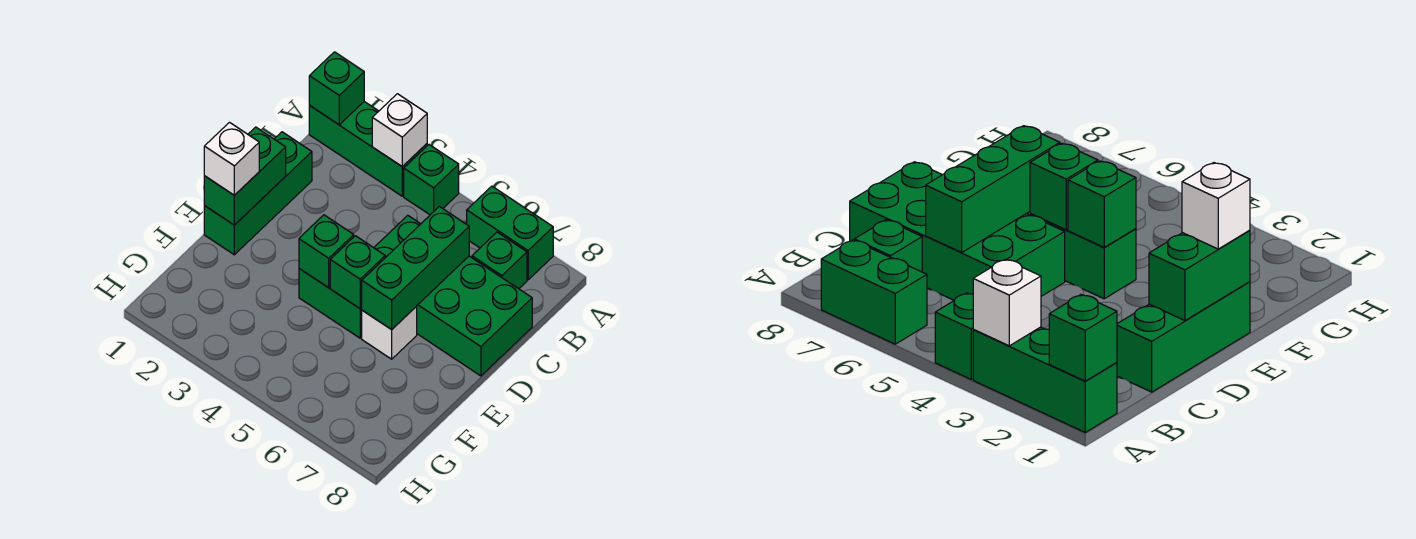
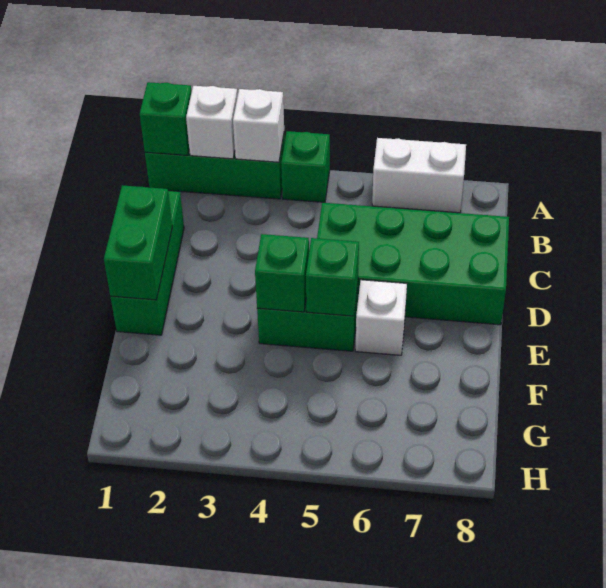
green 1x2 brick [467,186,553,280] -> white 1x2 brick [372,138,466,213]
green 1x1 brick [472,232,527,289] -> none
green 1x3 brick [362,207,469,330] -> none
white 1x1 brick [204,122,259,195] -> white 1x1 brick moved to [186,86,237,159]

